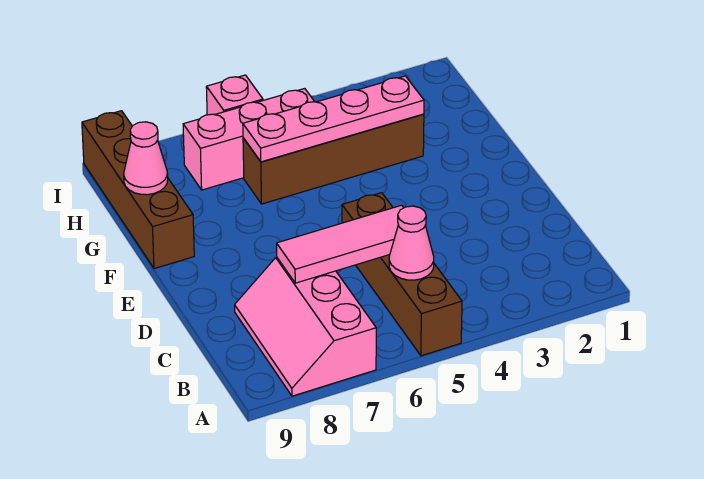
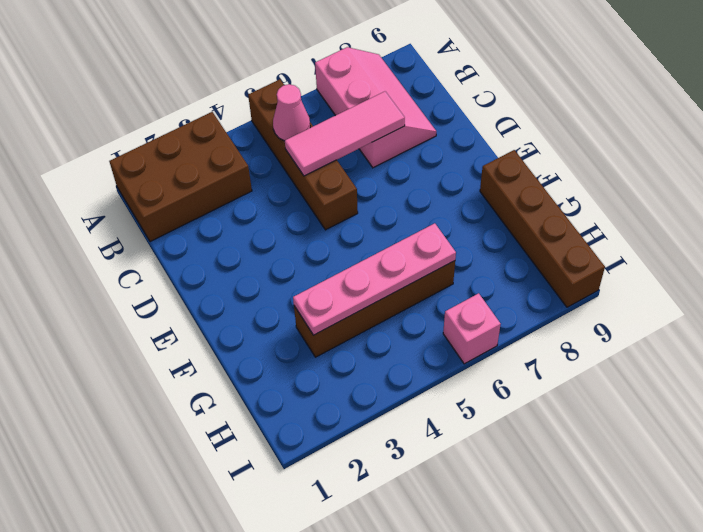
none -> brown 2x3 brick [109,112,252,242]
pink 1x1 cone [124,122,168,195] -> none
pink 1x3 brick [183,89,314,190] -> none

